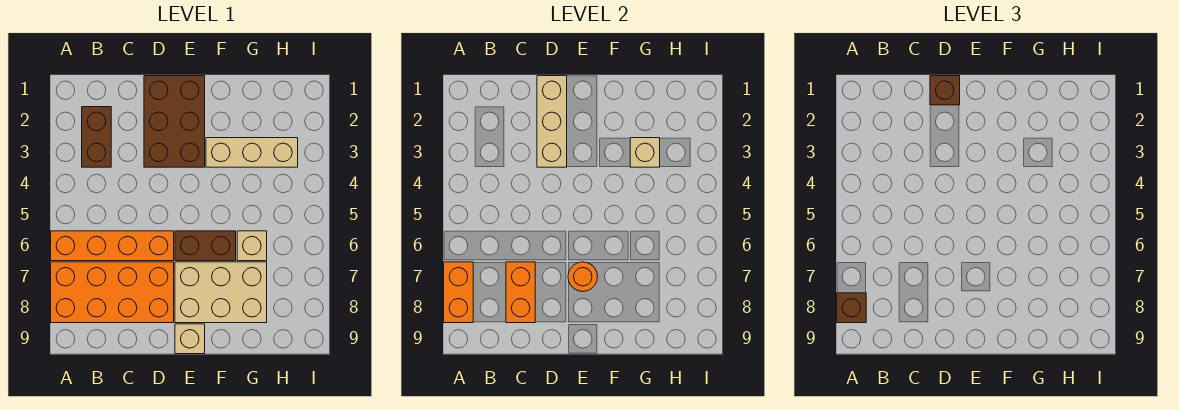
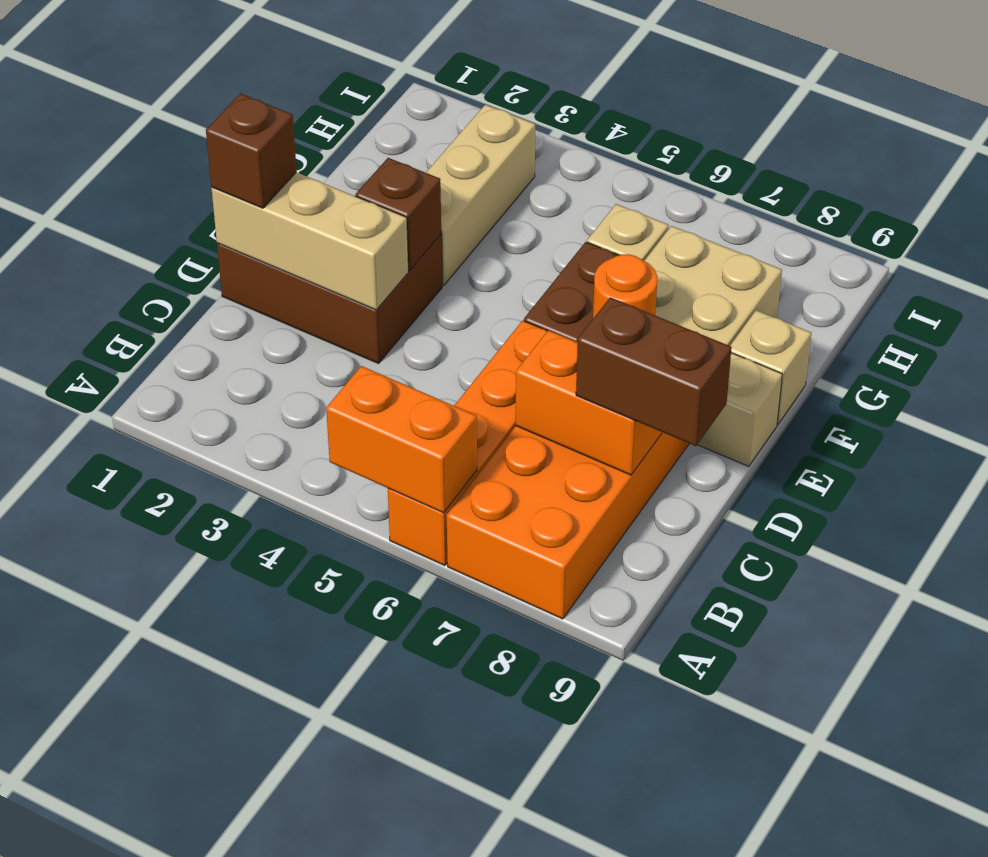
orange 1x2 brick [444,262,473,323] -> orange 1x2 brick moved to [326,366,477,513]
brown 1x1 brick [837,293,866,323] -> brown 1x1 brick moved to [356,158,441,270]
brown 1x2 brick [82,107,111,167] -> brown 1x2 brick moved to [576,297,732,446]
tan 1x1 brick [630,138,660,167] -> tan 1x1 brick moved to [730,310,811,424]

